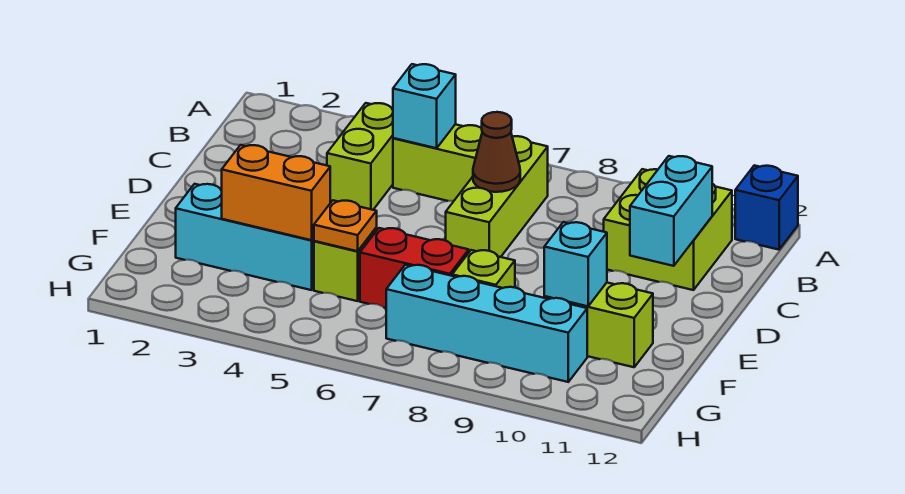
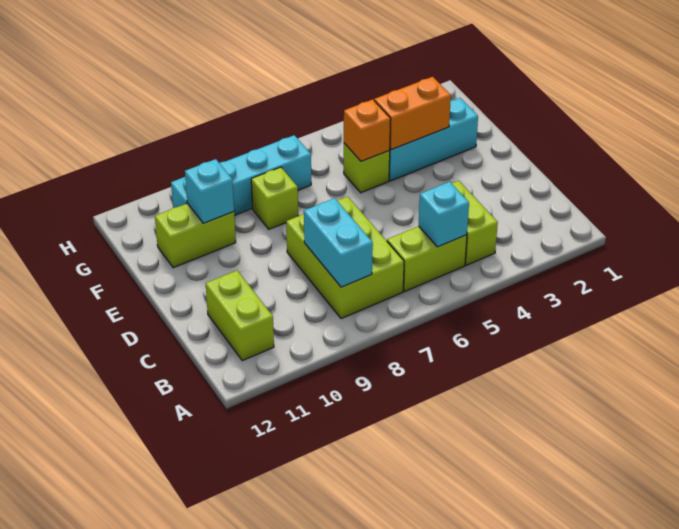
blue 1x1 brick [735,165,798,250] -> none
lime 1x3 brick [446,136,548,257] -> lime 2x3 brick [286,197,404,319]
lime 2x2 brick [604,169,732,290] -> lime 1x2 brick [206,271,274,361]
brown 1x1 cone [473,112,520,192] -> none
cyan 1x2 brick [630,156,712,266] -> cyan 1x2 brick moved to [304,198,373,287]
orange 1x1 plate [314,200,377,251] -> orange 1x1 brick [344,100,391,161]
red 1x2 brick [360,228,469,308] -> none

